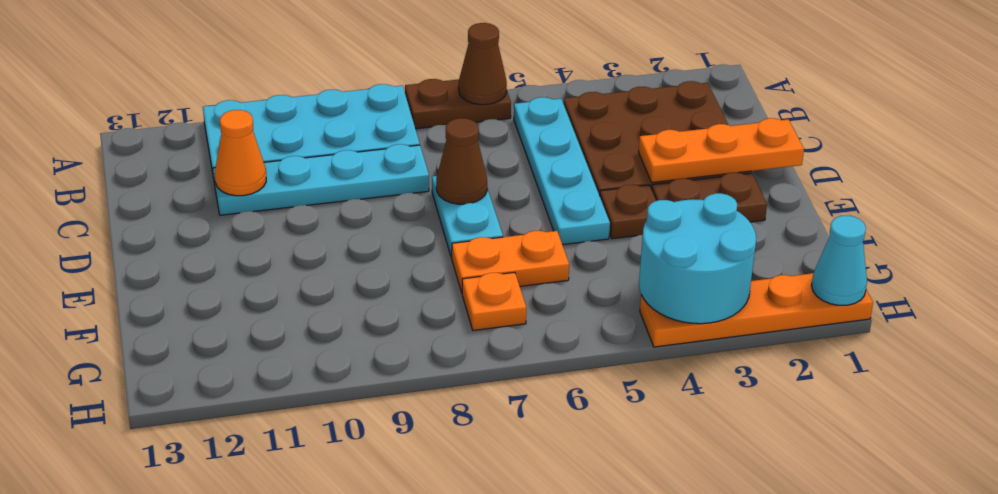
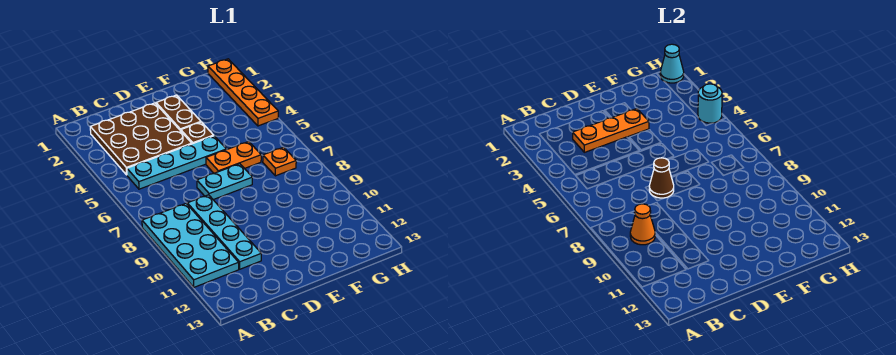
brown 1x2 plate [405,79,511,129] -> none
brown 1x1 cone [459,23,507,105] -> none
orange 1x1 cone [215,110,266,196] -> orange 1x1 cone moved to [630,204,655,245]
orange 1x3 plate [639,118,804,183] -> orange 1x3 plate turned to [573,109,649,152]
orange 1x2 plate [452,231,569,292] -> orange 1x2 plate turned to [206,142,261,173]
cyan 2x2 round brick [639,193,756,324] -> cyan 1x1 round brick [698,84,722,123]

